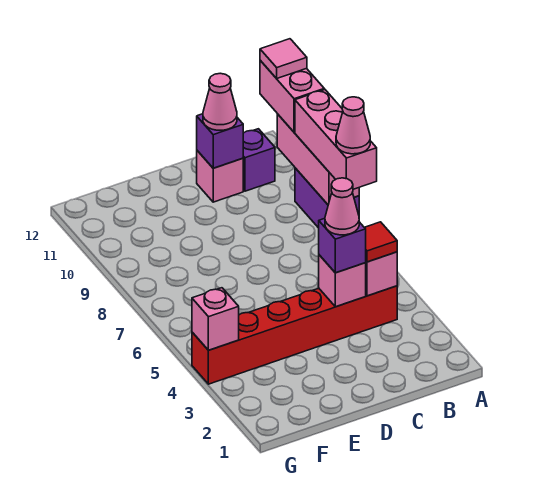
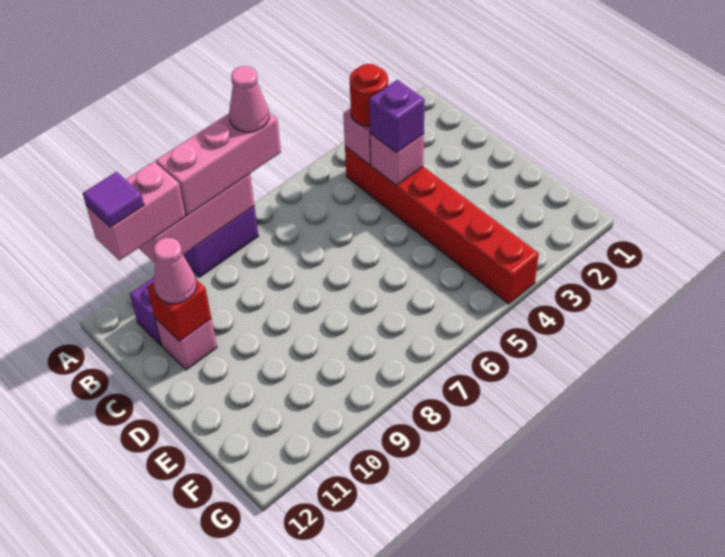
pink 1x1 tile [260,39,307,78] -> purple 1x1 tile [83,172,144,227]
red 1x1 tile [364,222,397,262] -> red 1x1 round brick [350,64,388,126]
pink 1x1 cone [325,178,359,235] -> none
purple 1x1 brick [197,114,243,168] -> red 1x1 brick [147,280,211,341]
pink 1x1 brick [192,288,239,350] -> none

